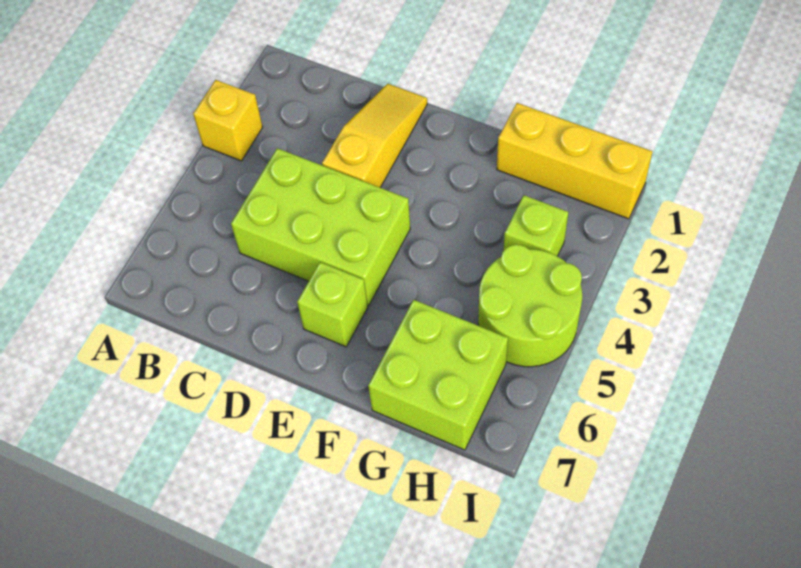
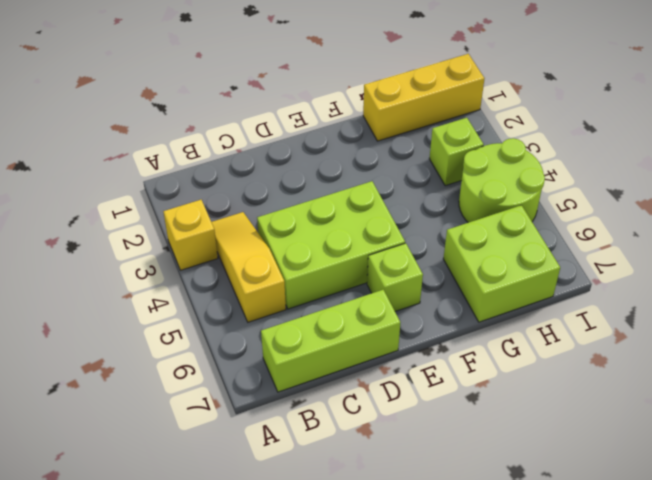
none -> lime 1x3 brick [261,290,400,392]
yellow 1x3 slope [322,84,427,188] -> yellow 1x3 slope moved to [212,212,286,322]

